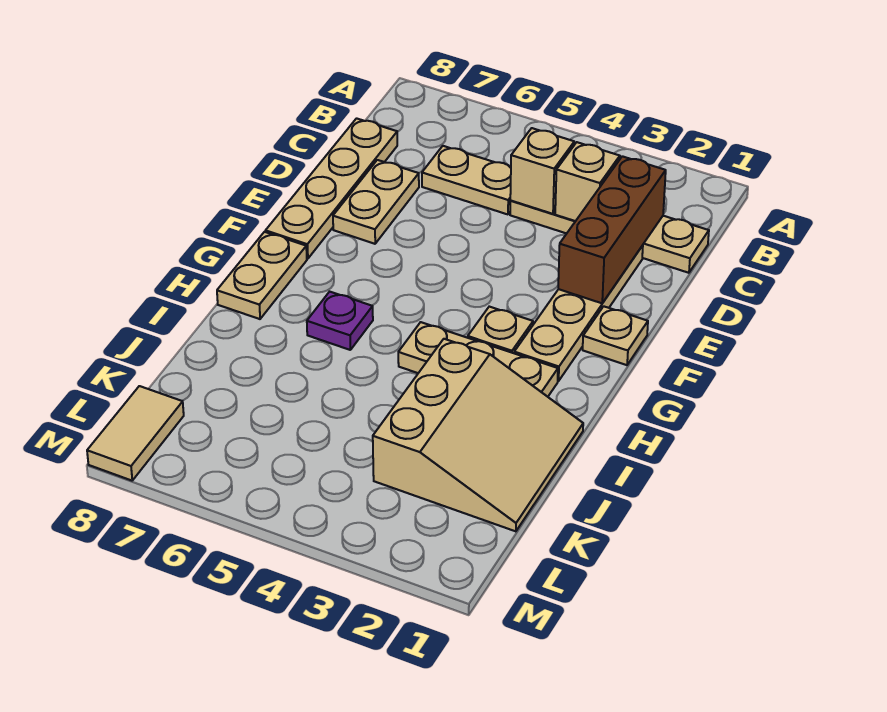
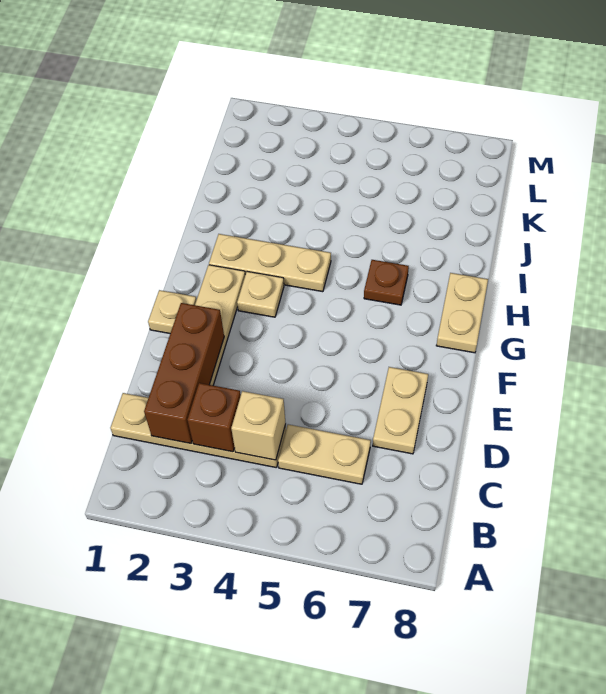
tan 1x1 brick [555,142,620,221] -> brown 1x1 brick [188,383,241,452]
tan 1x4 plate [266,118,397,259] -> none
purple 1x1 plate [307,292,373,350] -> brown 1x1 plate [364,260,409,305]
tan 3x3 slope [373,339,583,531] -> none
tan 1x2 tile [87,386,184,481] -> none

